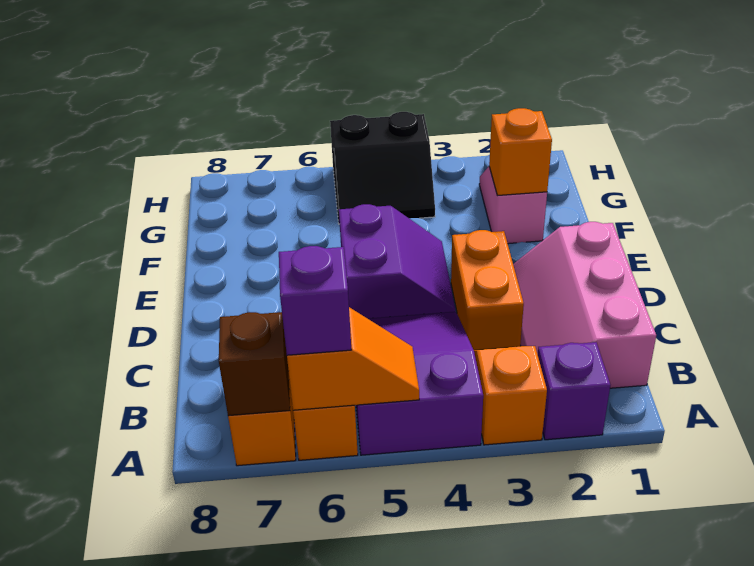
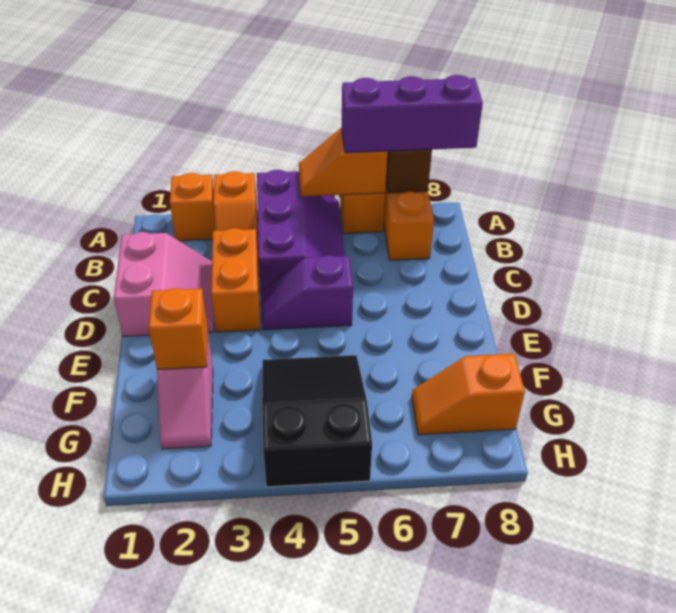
purple 1x1 brick [538,342,610,440] -> orange 1x1 brick [170,173,215,241]
purple 2x3 slope [356,312,483,455] -> purple 2x3 slope turned to [257,170,345,291]
purple 1x1 brick [279,246,351,355] -> purple 1x3 brick [342,75,483,153]
pink 2x3 slope [513,222,656,388] -> pink 2x2 slope [114,232,214,337]
purple 2x2 slope [339,204,456,319] -> purple 1x2 slope [261,255,353,330]
black 2x2 slope [330,112,435,224] -> black 2x3 slope [262,355,372,487]
none -> orange 1x2 slope [412,354,525,435]

